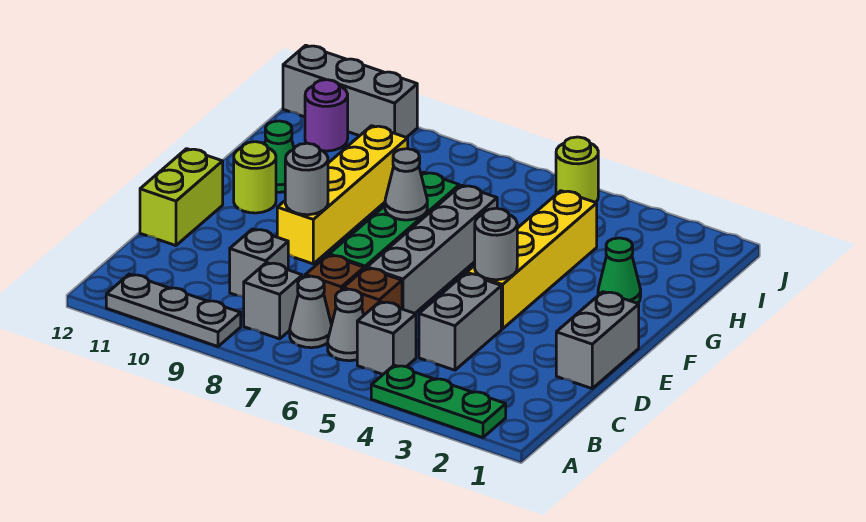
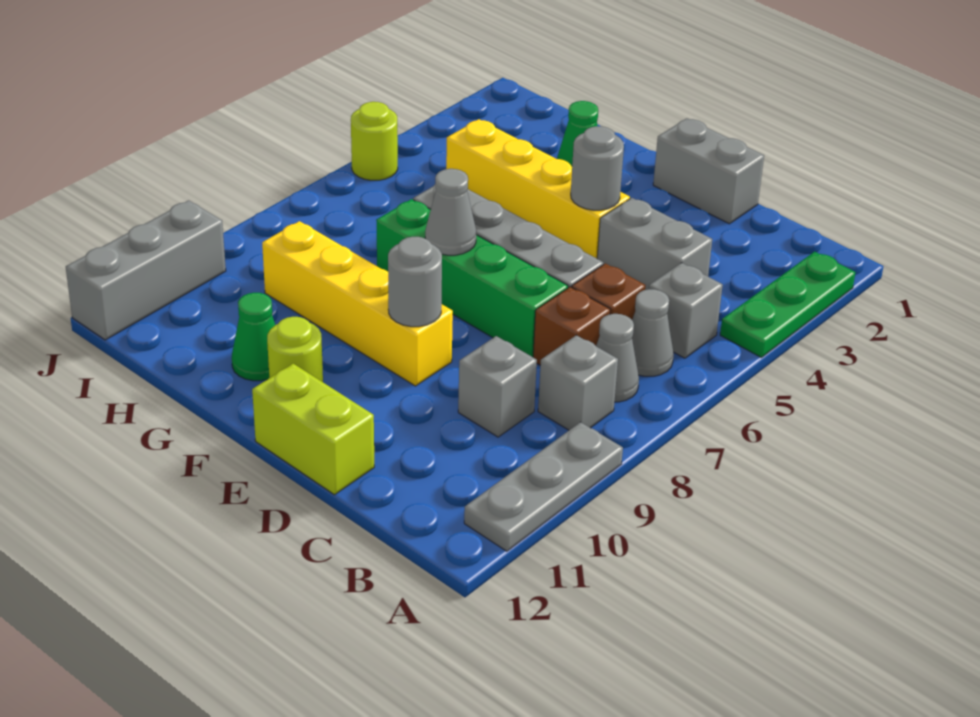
purple 1x1 round brick [305,80,348,151] -> none

